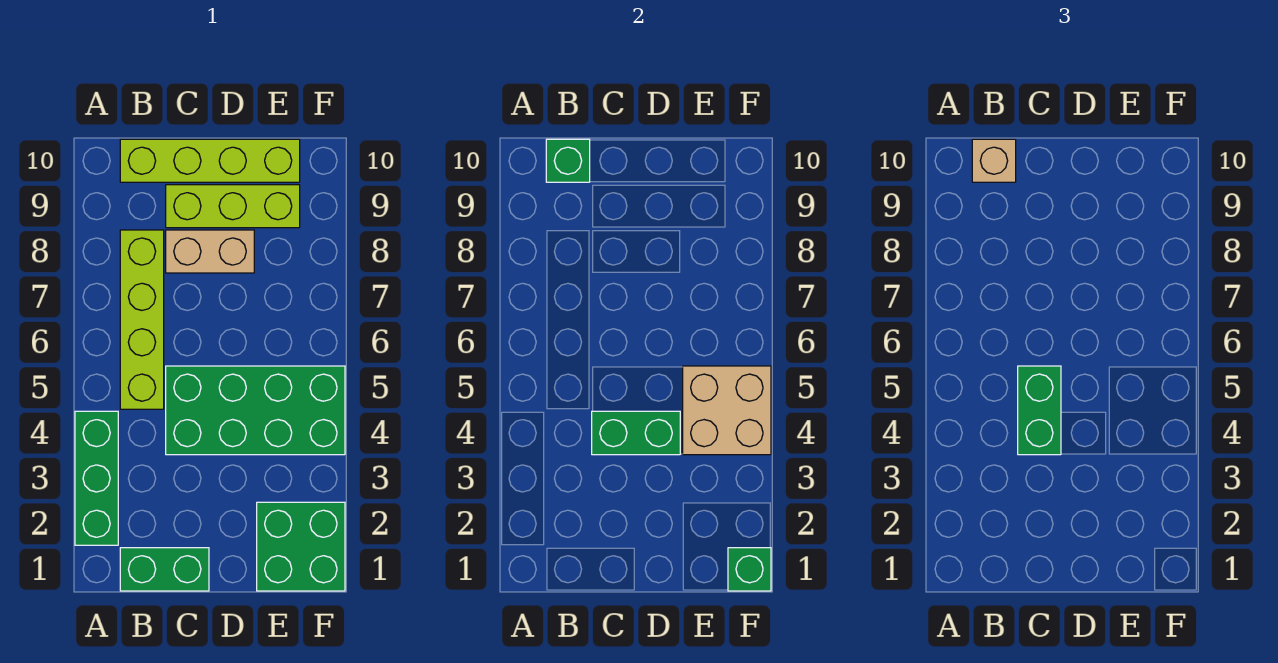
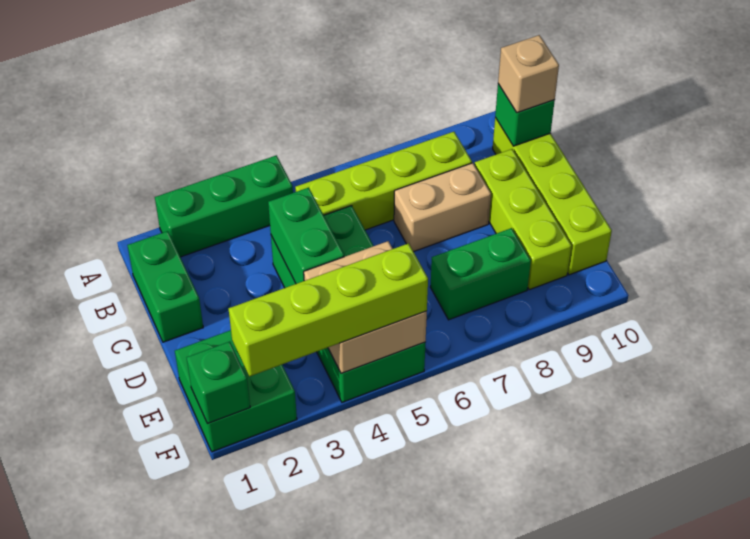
green 1x2 brick [1018,366,1061,455] -> green 1x2 brick moved to [430,228,531,320]
tan 1x2 brick [166,230,254,273] -> tan 1x2 brick turned to [394,163,491,252]
none -> lime 1x4 brick [229,243,428,376]

